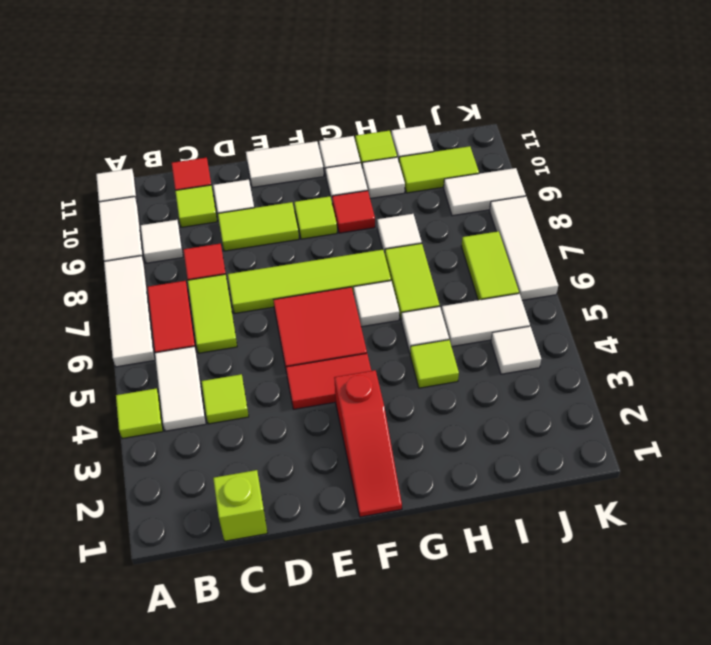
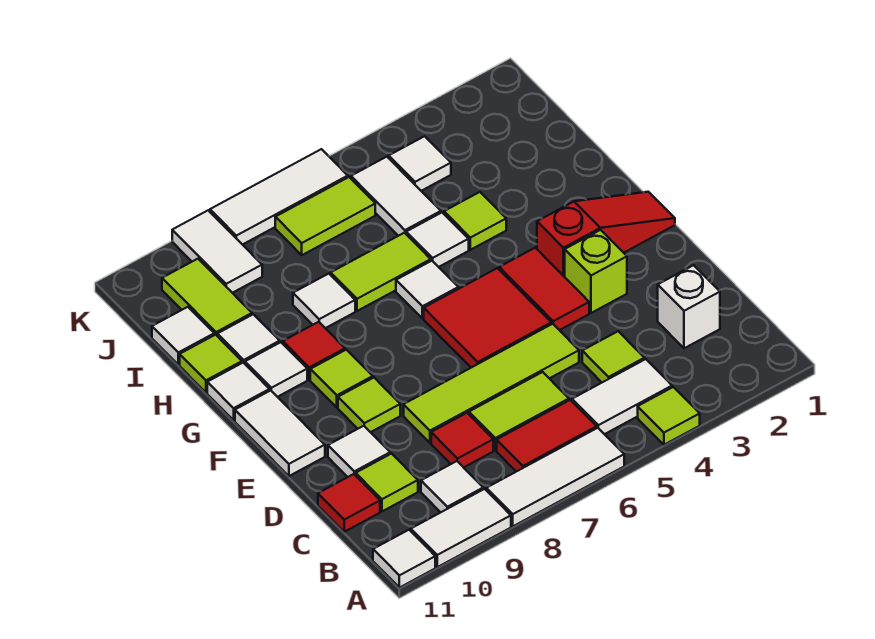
lime 1x1 brick [213,470,267,541] -> lime 1x1 brick moved to [565,230,627,313]
none -> white 1x1 brick [658,265,720,348]
lime 1x4 tile [228,250,391,314] -> lime 1x4 tile turned to [404,324,579,443]
lime 1x2 tile [218,202,299,251] -> lime 1x1 tile [338,378,400,432]

